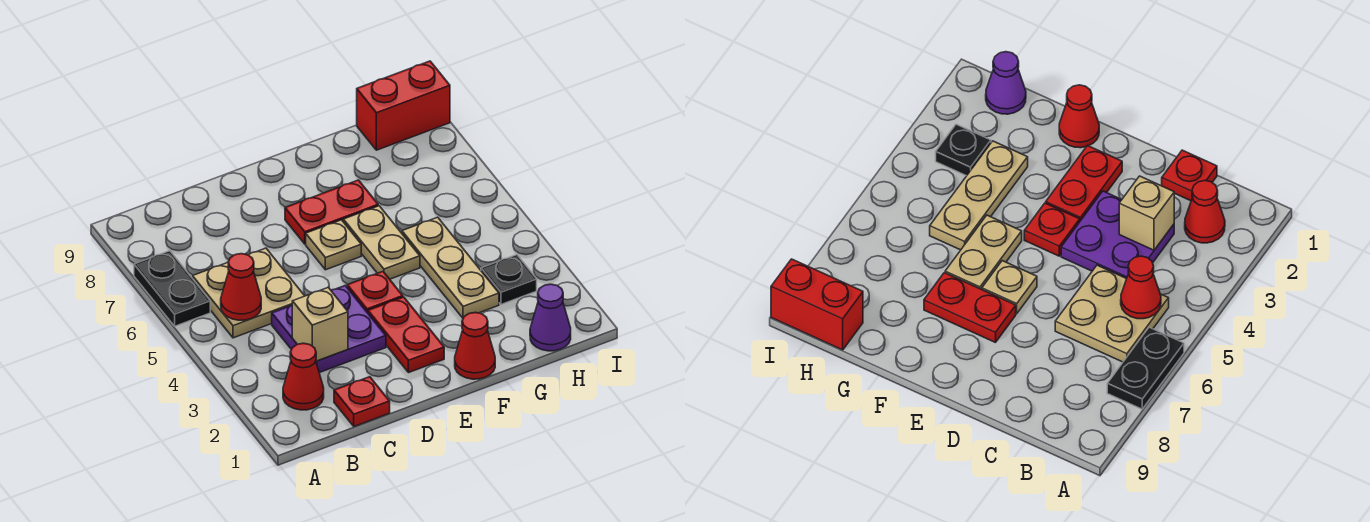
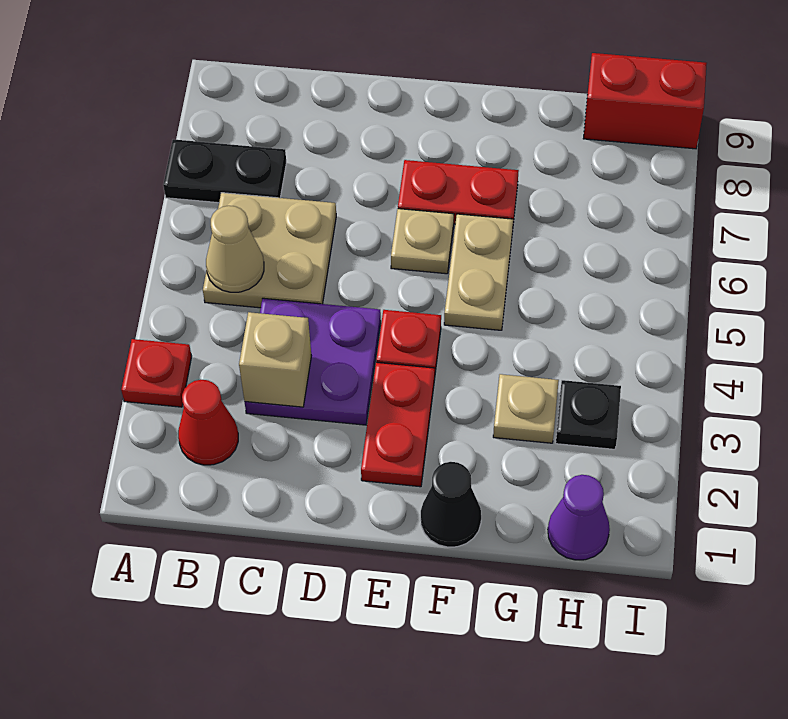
black 1x2 plate [134,251,210,326] -> black 1x2 plate turned to [163,139,286,203]
red 1x1 cone [221,254,261,320] -> tan 1x1 cone [206,206,264,292]
red 1x1 plate [334,377,390,426] -> red 1x1 plate moved to [121,339,192,407]
red 1x1 cone [455,312,495,379] -> black 1x1 cone [421,462,481,547]
tan 1x3 plate [402,217,499,318] -> tan 1x1 plate [493,374,559,443]

